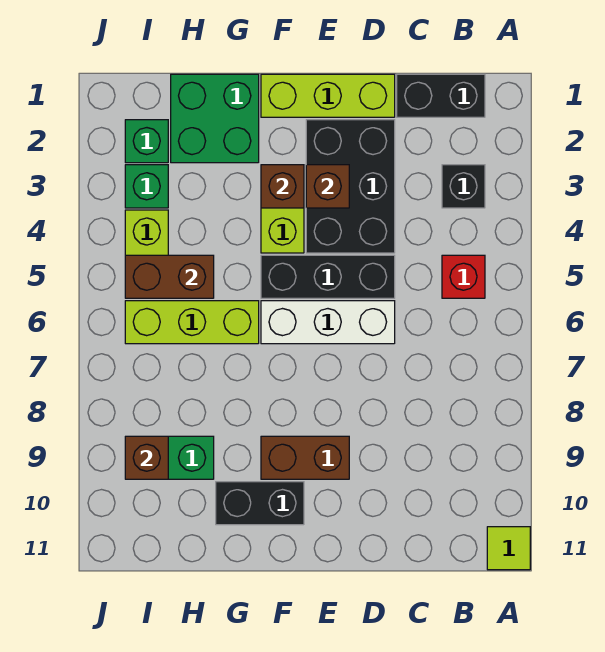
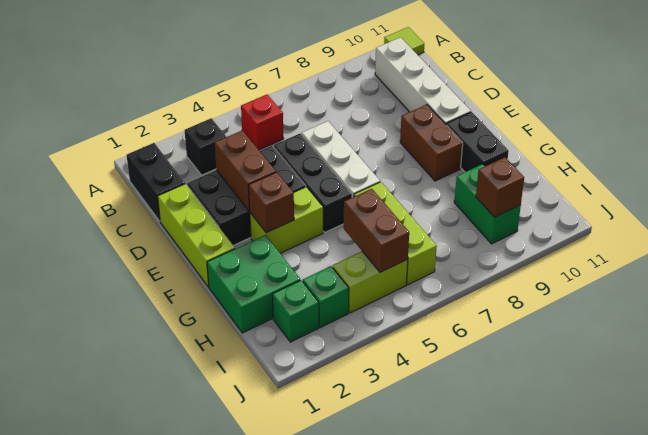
none -> white 1x4 brick [375,37,471,124]
brown 1x1 brick [306,165,349,208] -> brown 1x2 brick [215,130,276,211]

